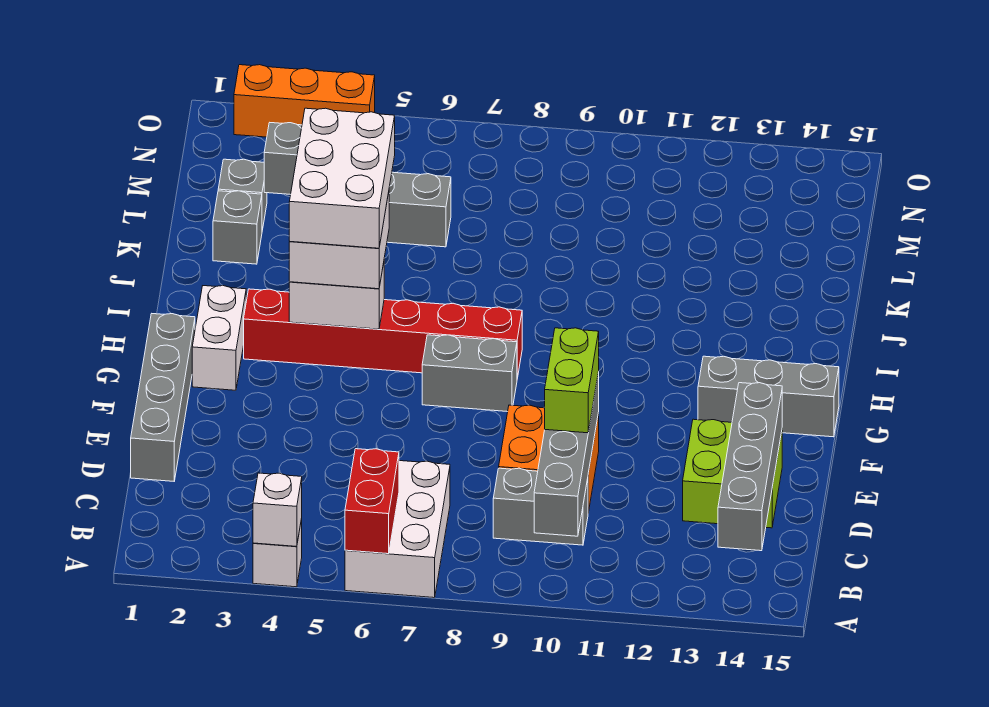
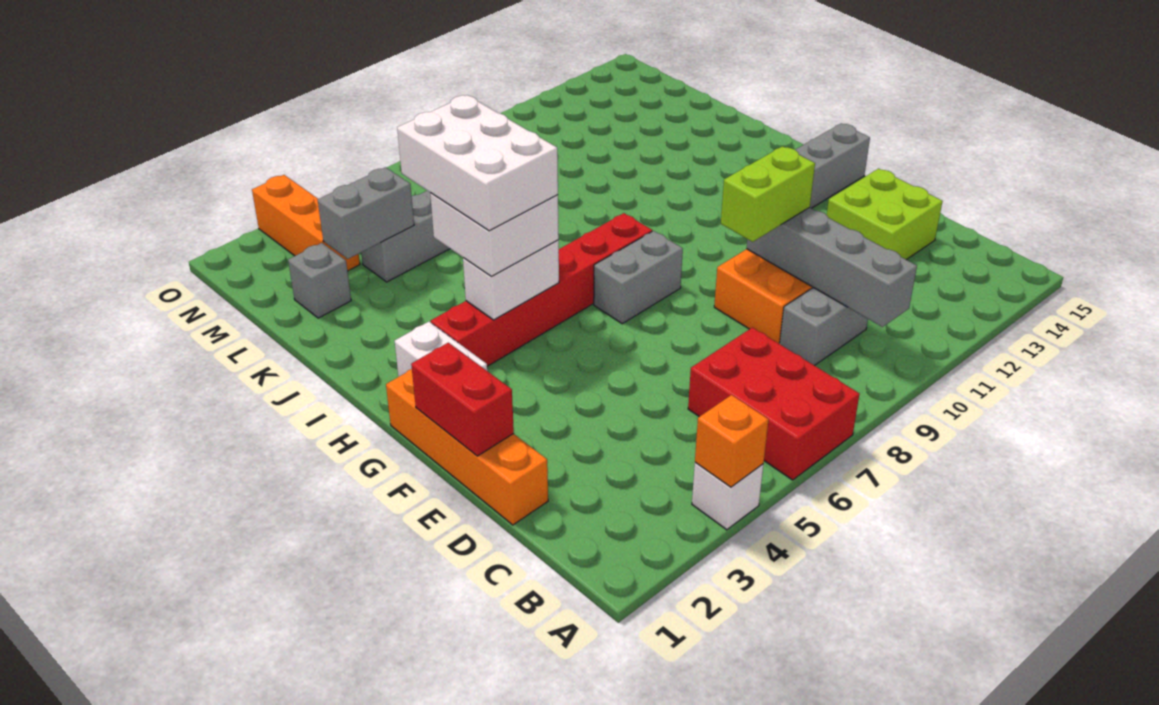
white 1x1 brick [253,473,302,546] -> orange 1x1 brick [695,395,769,487]
white 2x3 brick [345,461,450,598] -> red 2x3 brick [688,327,859,480]
red 1x2 brick [345,449,399,554] -> red 1x2 brick moved to [411,343,514,456]
grey 1x4 brick [718,383,782,551] -> none
grey 1x4 brick [131,314,195,481] -> orange 1x4 brick [386,369,548,525]
lime 1x2 brick [545,328,599,433] -> lime 1x2 brick turned to [721,146,815,242]
grey 1x1 brick [213,191,262,264] -> none
orange 1x3 brick [234,65,375,137] -> orange 1x3 brick turned to [252,175,360,271]

